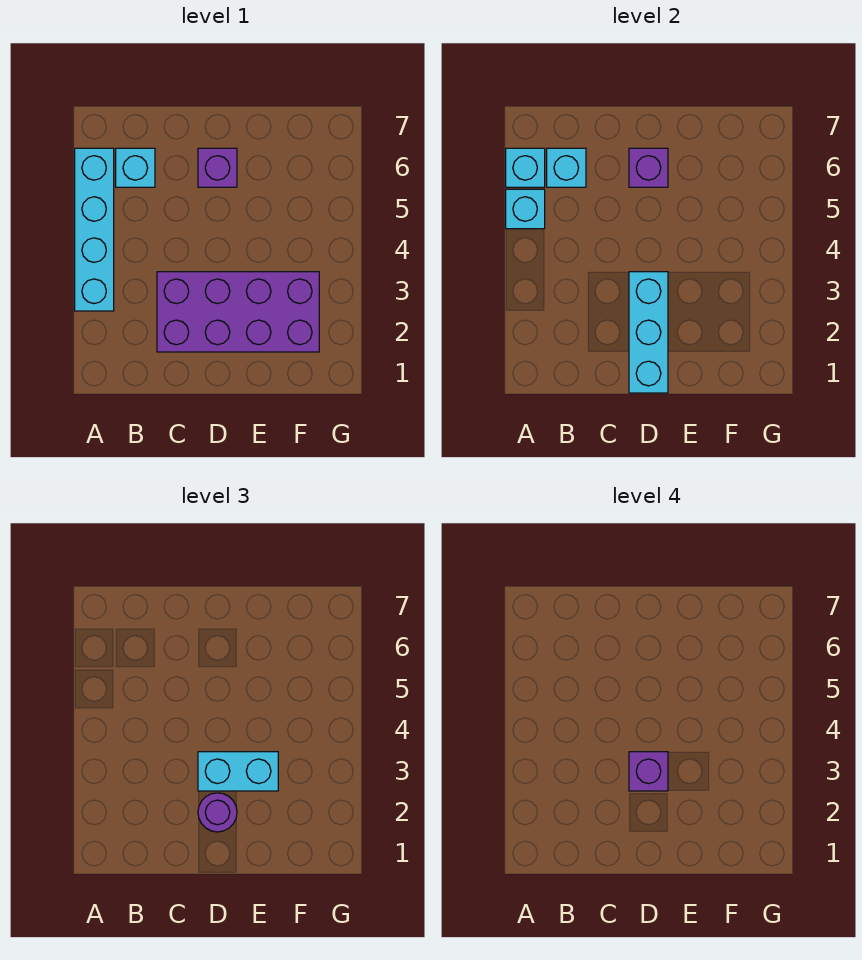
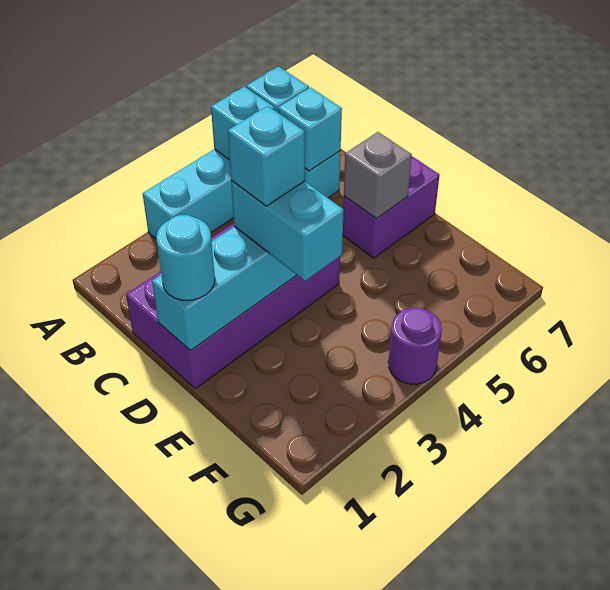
purple 2x4 brick [157,272,319,352] -> purple 2x4 brick turned to [126,223,340,389]
none -> cyan 1x1 round brick [156,215,215,300]
purple 1x1 round brick [198,793,237,832] -> purple 1x1 round brick moved to [388,308,442,384]
purple 1x1 brick [629,752,668,791] -> cyan 1x1 brick [228,106,305,206]
purple 1x1 brick [198,148,237,187] -> purple 1x2 brick [343,157,439,258]
purple 1x1 brick [629,148,668,187] -> grey 1x1 brick [344,132,412,219]

